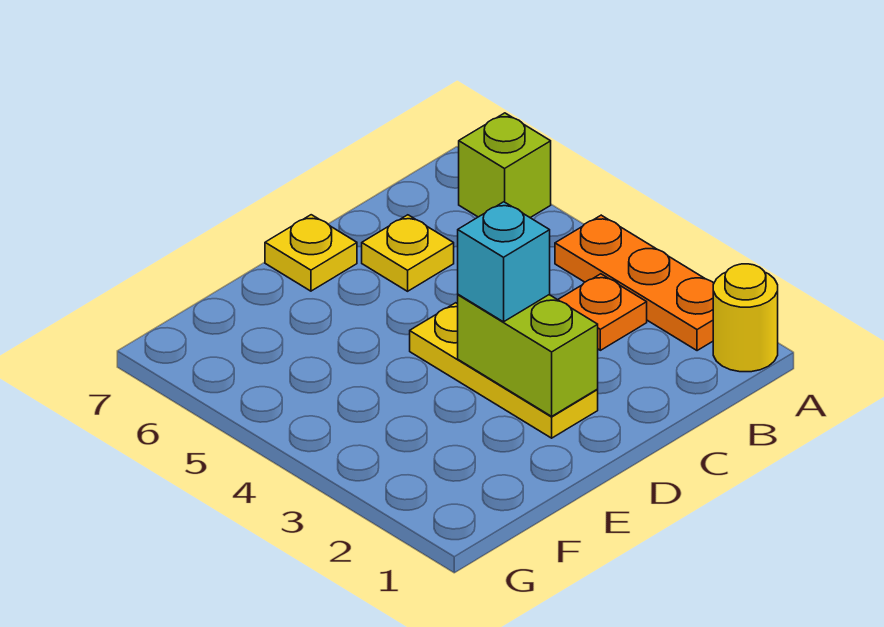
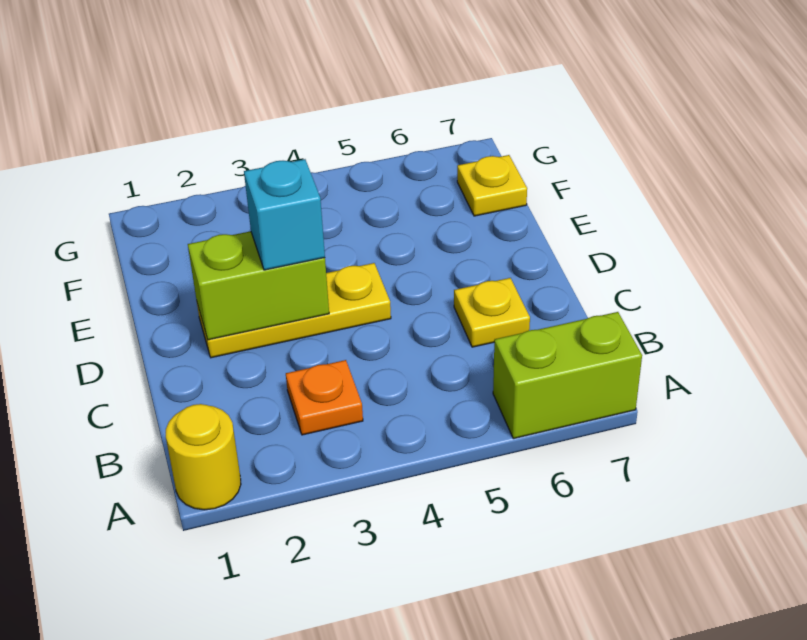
orange 1x3 plate [555,215,714,351] -> none
lime 1x1 brick [459,113,551,218] -> lime 1x2 brick [493,312,642,439]
yellow 1x1 plate [265,215,357,291] -> yellow 1x1 plate moved to [457,155,527,216]

